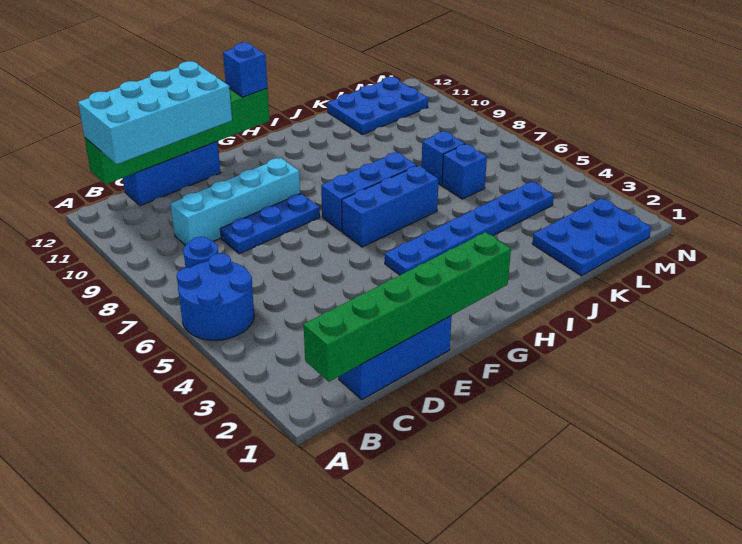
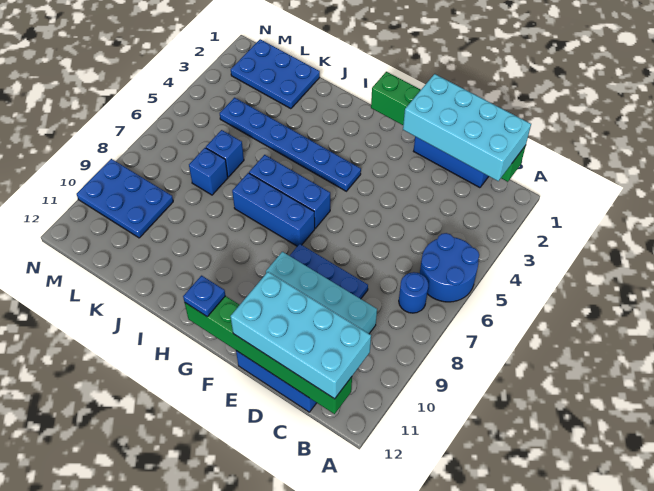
none -> cyan 2x4 brick [403,74,531,181]
blue 1x1 brick [223,43,267,97] -> blue 1x1 plate [183,276,225,316]
blue 2x3 plate [327,77,428,135] -> blue 2x3 plate moved to [77,159,173,238]

